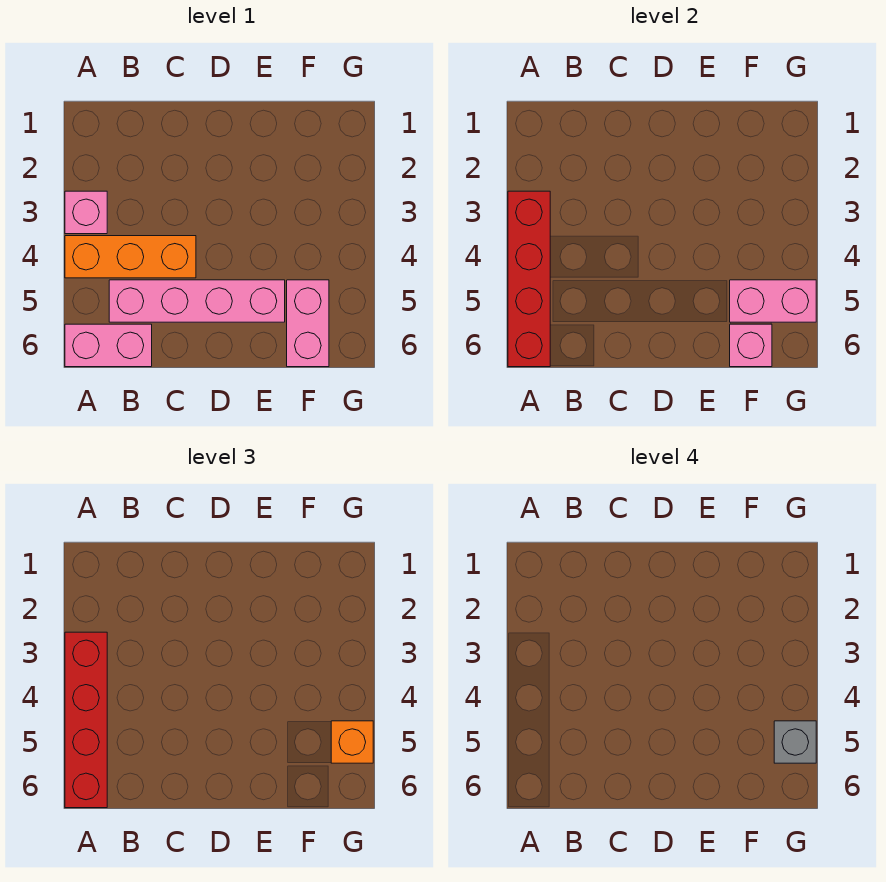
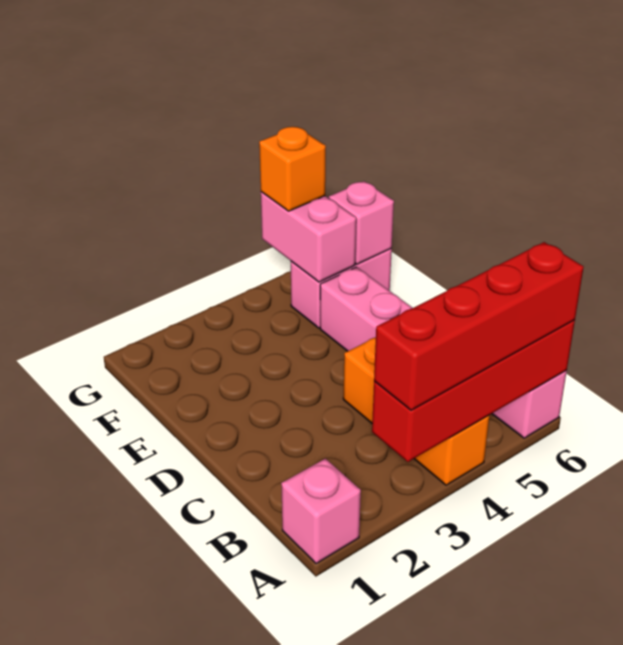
pink 1x1 brick [65,191,107,234] -> pink 1x1 brick moved to [281,459,361,564]
grey 1x1 brick [774,721,816,763] -> none

